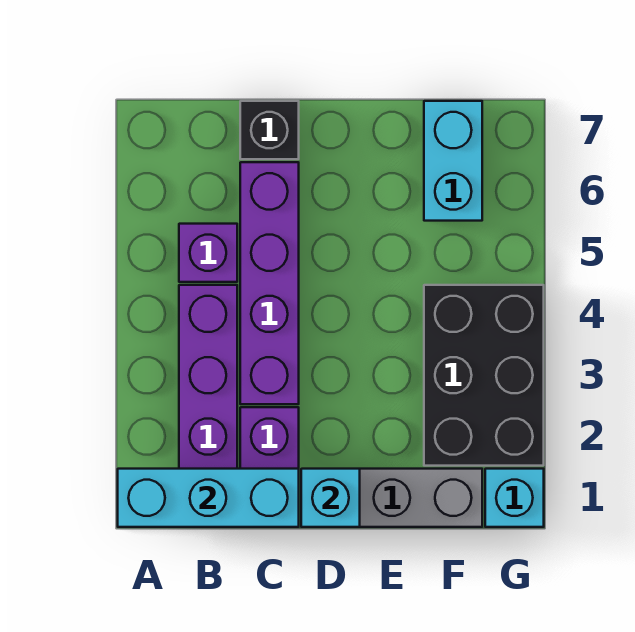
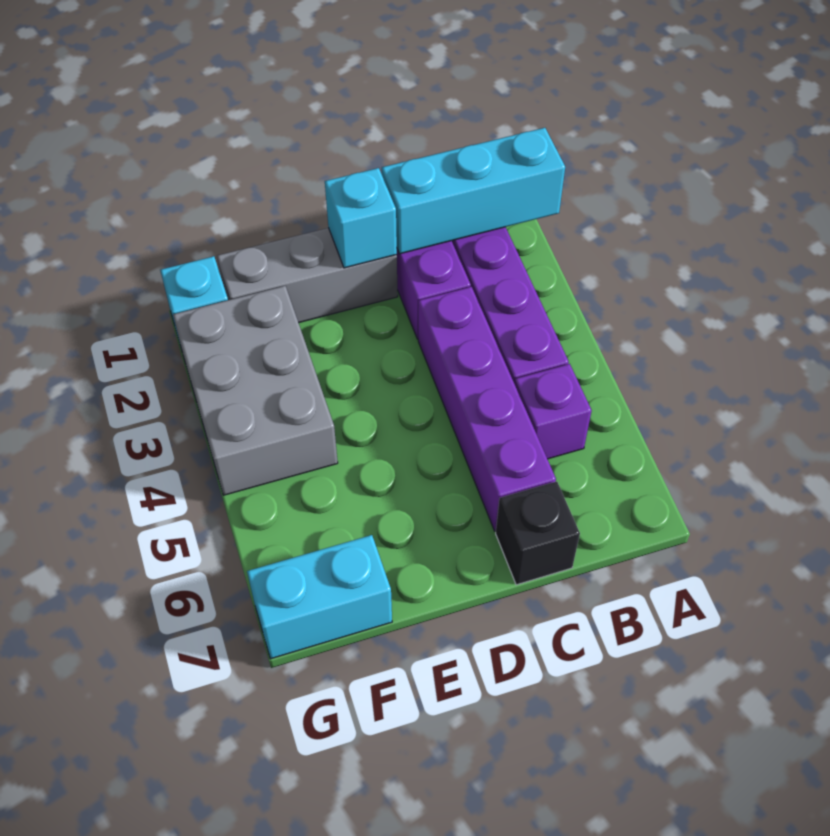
black 2x3 brick [424,285,544,466] -> grey 2x3 brick [173,286,338,495]
cyan 1x2 brick [424,101,482,221] -> cyan 1x2 brick turned to [247,535,392,659]

